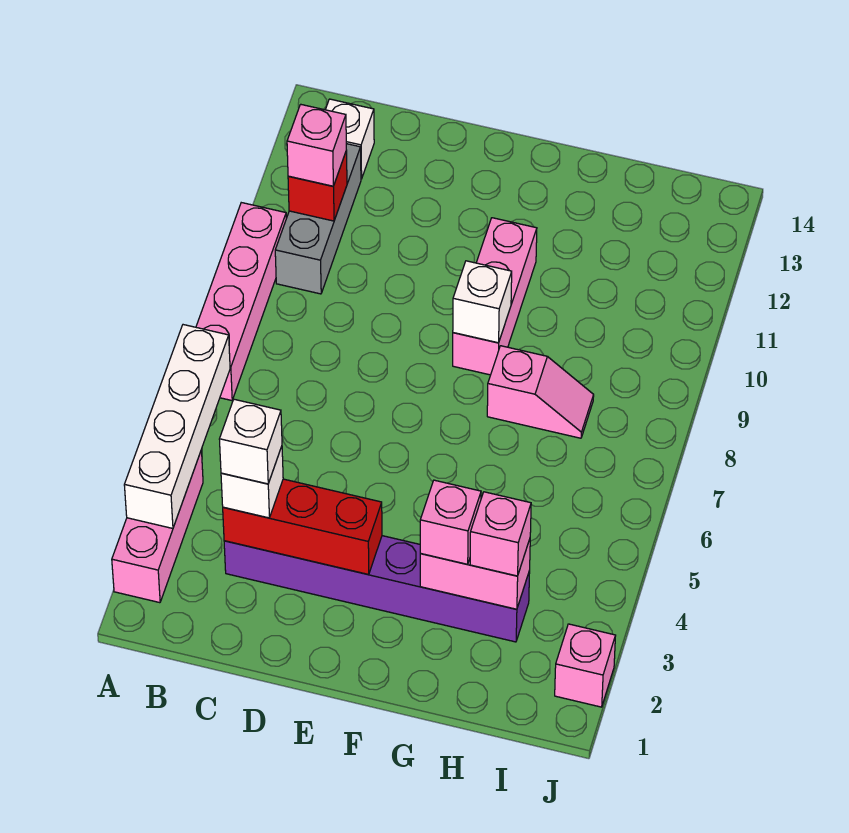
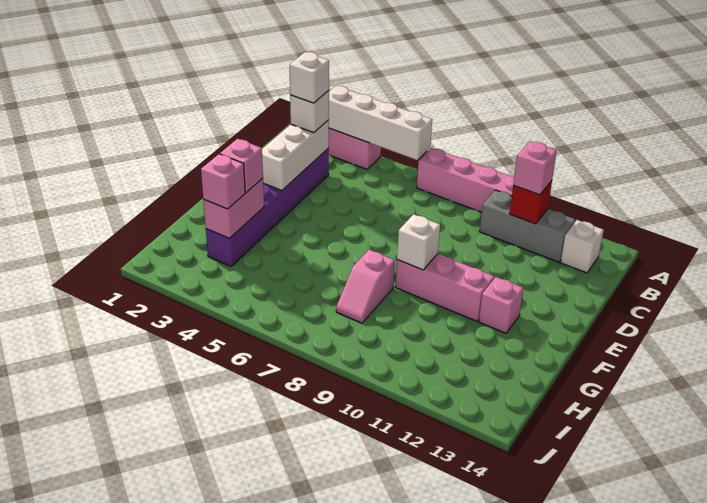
red 1x3 brick [223,479,382,575] -> white 1x3 brick [262,120,329,191]
pink 1x1 brick [555,624,616,707] -> pink 1x1 brick moved to [479,277,523,333]

